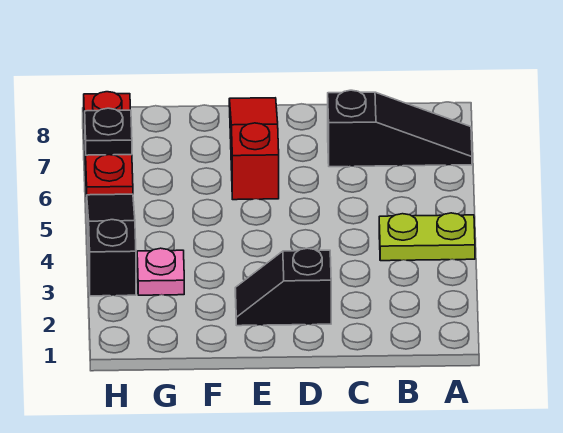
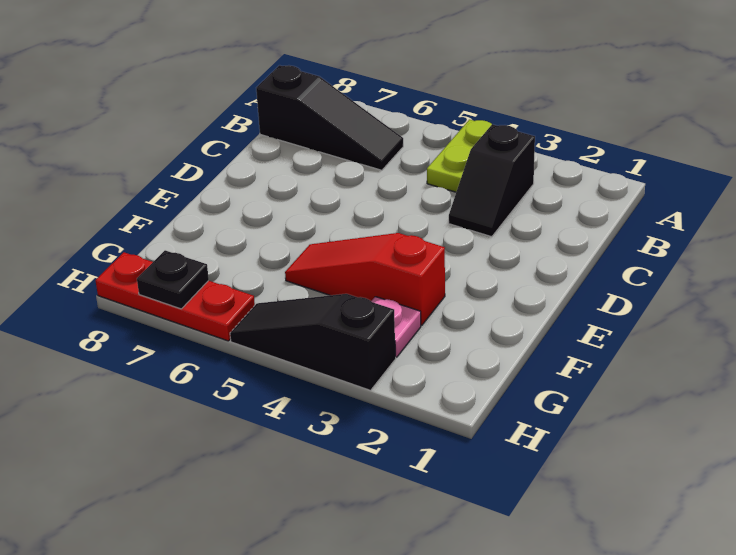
black 1x3 slope [328,90,472,167] -> black 1x3 slope turned to [256,65,403,170]
black 1x2 slope [235,248,331,326] -> black 1x2 slope moved to [449,124,535,237]
red 1x3 slope [229,98,279,200] -> red 1x3 slope moved to [285,233,445,325]

